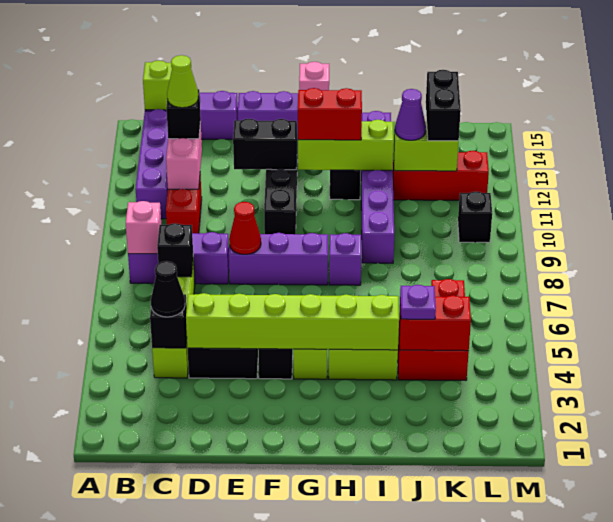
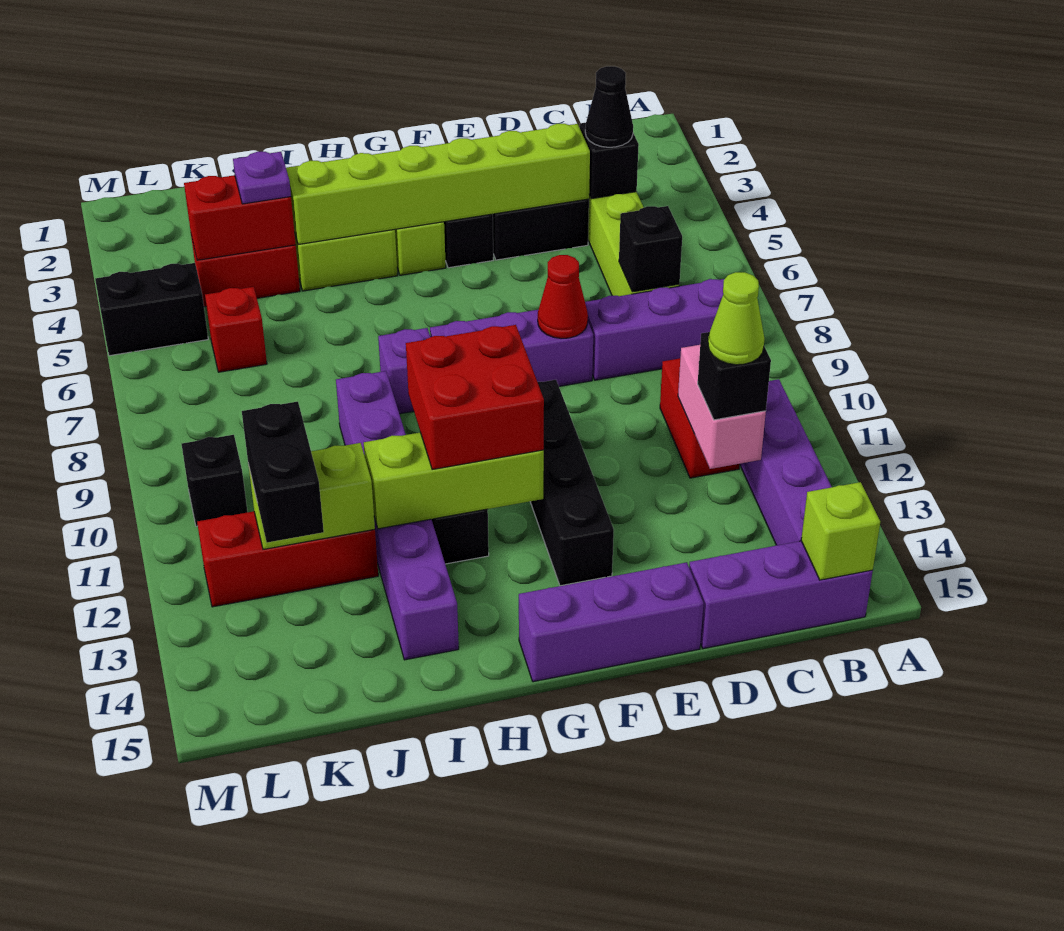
pink 1x1 brick [126,201,161,254] -> none
black 1x2 brick [233,119,297,170] -> black 1x2 brick moved to [95,263,208,356]
red 1x2 brick [298,88,362,140] -> red 2x2 brick [406,325,544,470]
pink 1x1 brick [299,62,329,90] -> none
purple 1x1 cone [395,89,426,140] -> none

